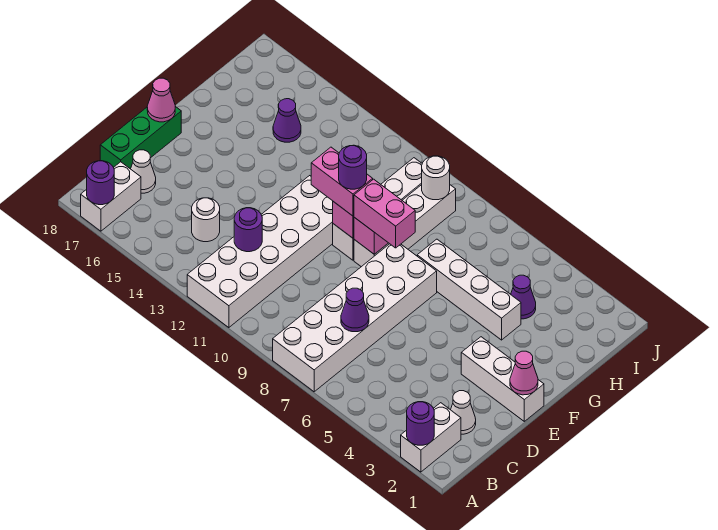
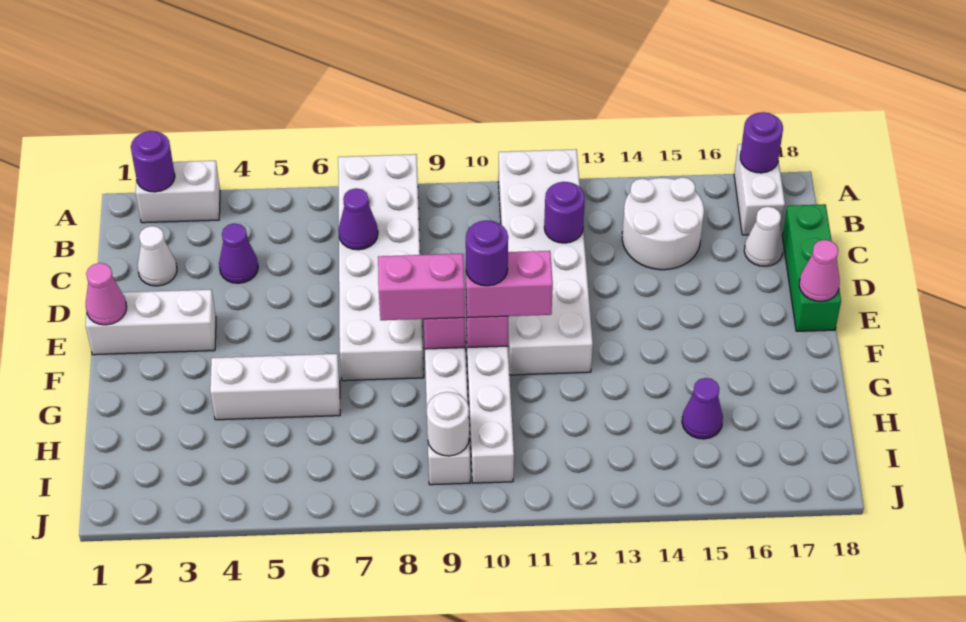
white 1x2 brick [401,403,461,472] -> white 1x2 brick turned to [136,161,220,223]
white 1x1 round brick [192,198,220,242] -> white 2x2 round brick [622,177,704,270]
white 1x4 brick [417,239,521,340] -> white 1x3 brick [210,354,340,420]
purple 1x1 cone [511,275,536,319] -> purple 1x1 cone moved to [219,223,258,283]

